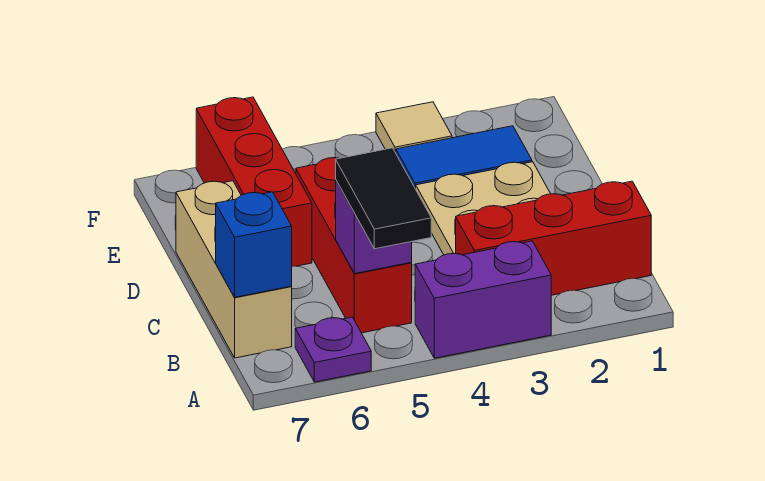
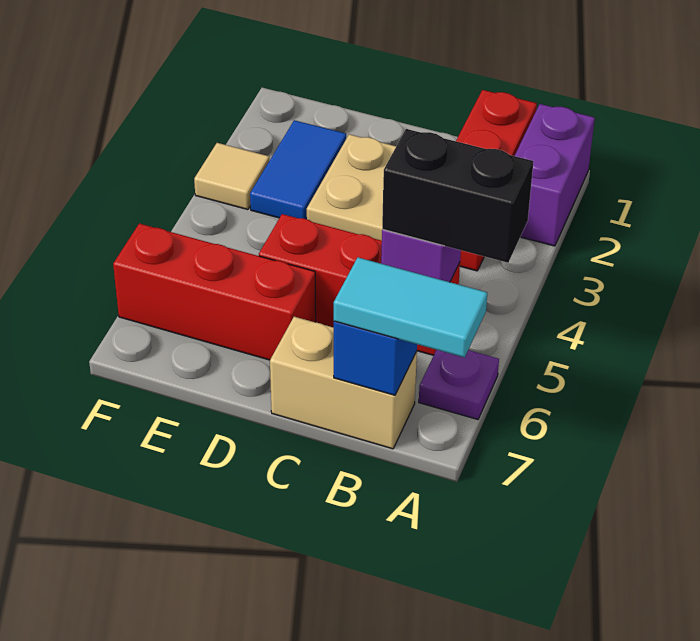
purple 1x2 brick [415,241,551,358] -> purple 1x2 brick moved to [515,104,595,246]
black 1x2 tile [336,148,431,249] -> black 1x2 brick [382,129,533,263]
none -> cyan 1x2 tile [334,258,487,357]
tan 1x3 brick [176,181,292,358] -> tan 1x2 brick [270,317,417,449]

